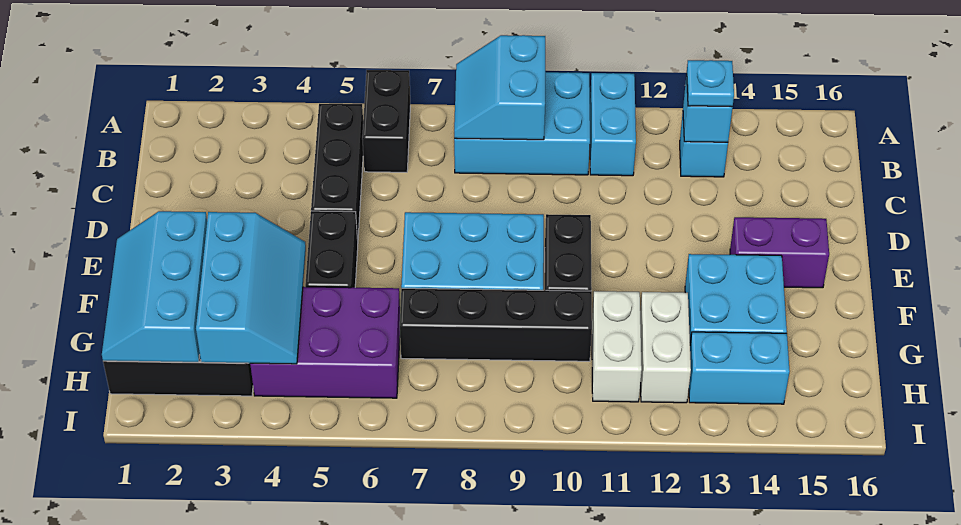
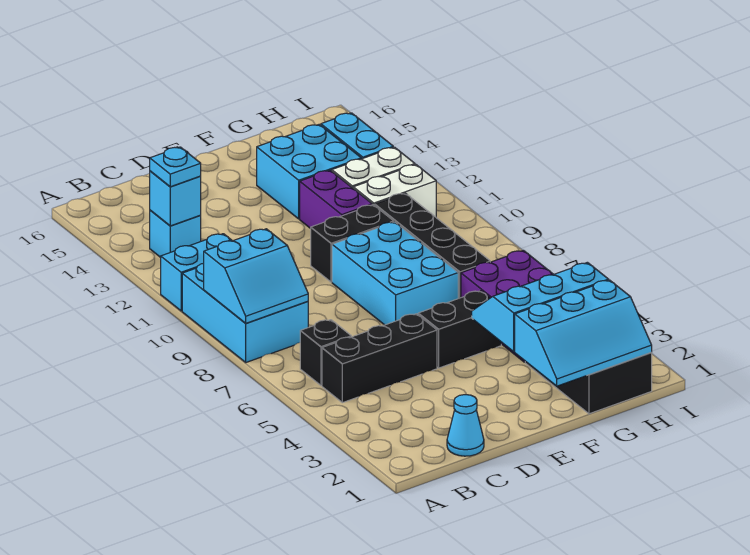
black 1x2 brick [362,70,410,172] -> black 1x1 brick [300,320,351,385]
none -> cyan 1x1 cone [447,395,484,456]
purple 1x2 brick [730,217,829,288] -> purple 1x2 brick moved to [300,170,372,229]

